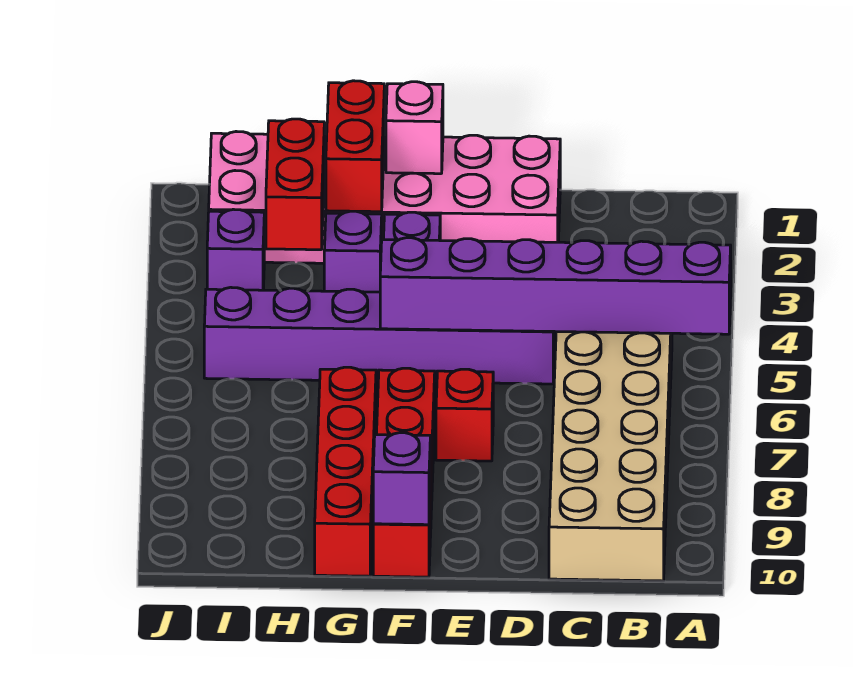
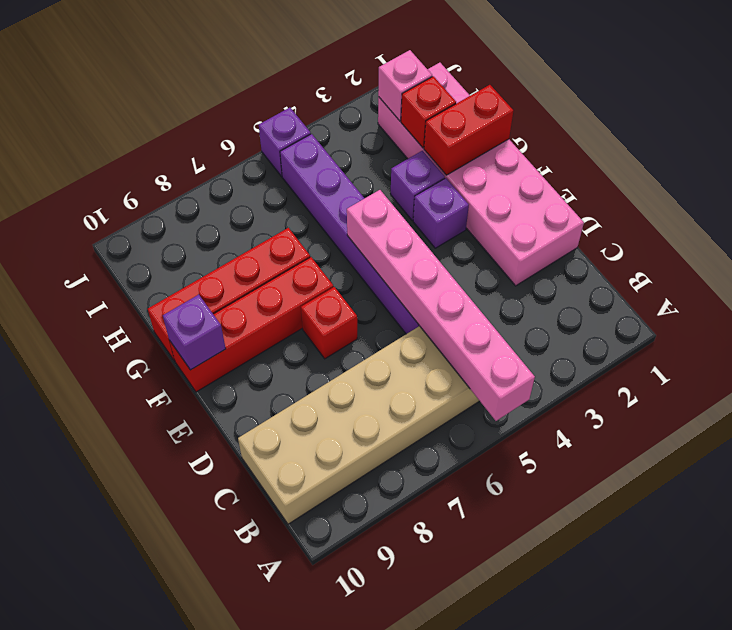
purple 1x6 brick [380,238,731,334] -> pink 1x6 brick [347,190,535,421]
pink 1x1 brick [386,82,443,174] -> pink 1x1 brick moved to [378,50,432,121]
red 1x2 brick [266,119,324,250] -> red 1x1 brick [401,76,456,148]
purple 1x1 brick [207,209,264,290] -> purple 1x1 brick moved to [259,108,311,177]

